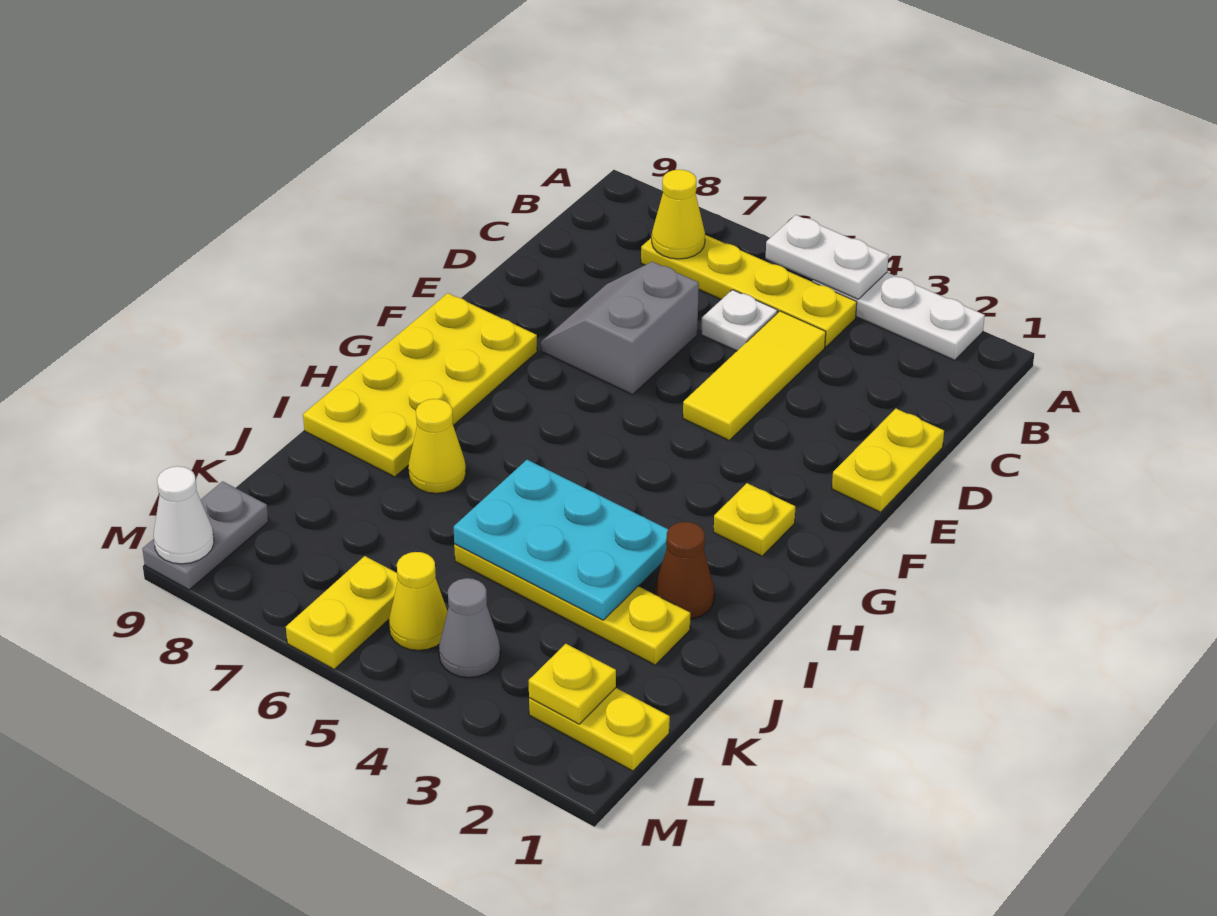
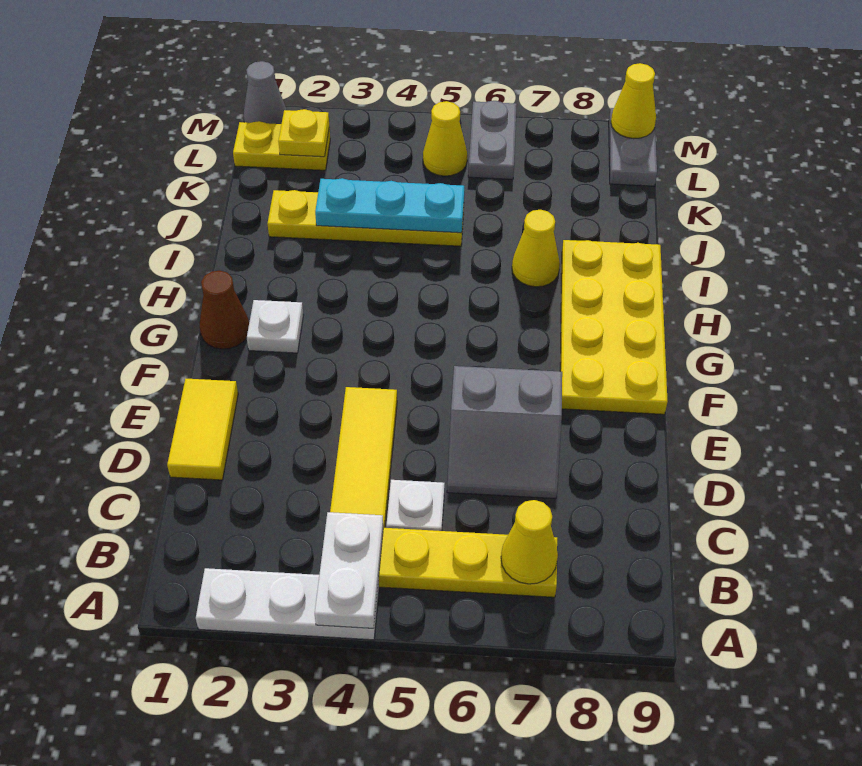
white 1x2 plate [766,215,889,299] -> white 1x2 plate turned to [315,512,384,628]
yellow 1x2 plate [832,409,944,512] -> yellow 1x2 tile [167,379,238,480]
grey 2x2 slope [541,262,699,395] -> grey 2x2 slope turned to [447,366,562,499]
yellow 1x1 plate [714,483,795,556] -> white 1x1 plate [247,300,303,353]
brown 1x1 cone [654,522,714,619] -> brown 1x1 cone moved to [200,271,249,349]
cyan 2x3 plate [454,460,668,620] -> cyan 1x3 plate [315,178,464,233]
grey 1x1 cone [439,578,500,678] -> grey 1x1 cone moved to [244,61,287,124]
yellow 1x2 plate [286,556,398,669] -> grey 1x2 plate [468,101,517,179]
white 1x1 cone [154,466,214,564] -> yellow 1x1 cone [611,63,656,139]

